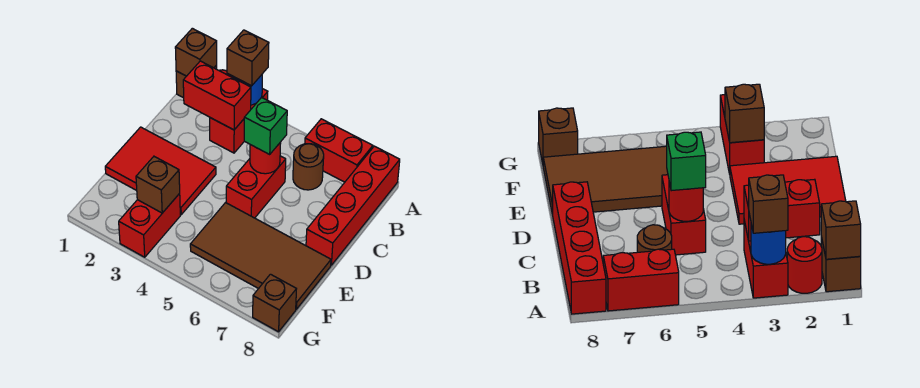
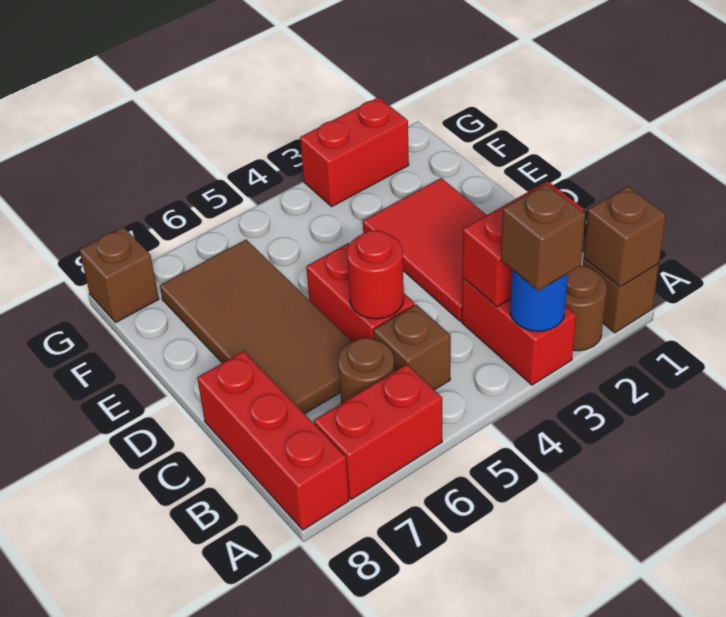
red 1x1 round brick [787,237,822,293] -> brown 1x1 round brick [565,266,607,351]
red 1x4 brick [306,146,400,265] -> red 1x3 brick [197,351,349,530]
green 1x1 brick [244,97,287,154] -> none
red 2x3 tile [105,127,216,215] -> red 2x3 tile turned to [363,178,486,321]
brown 2x4 tile [190,203,331,309] -> brown 2x4 tile turned to [160,240,352,414]
red 1x2 brick [119,194,180,257] -> red 1x2 brick turned to [300,97,409,206]
brown 1x1 brick [136,157,180,213] -> brown 1x1 brick moved to [373,304,451,390]

